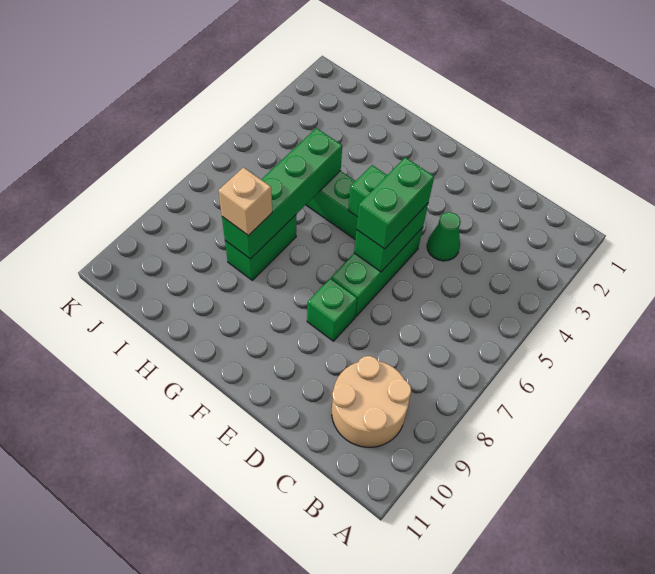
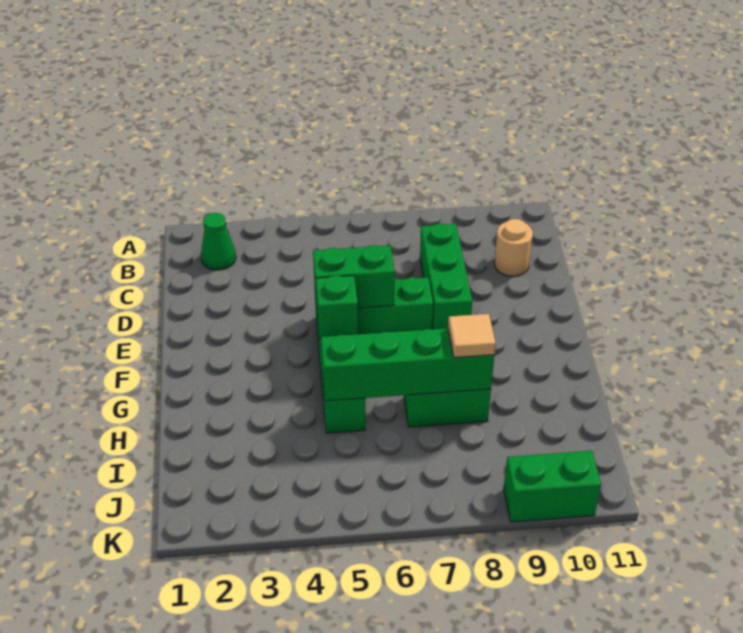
tan 2x2 round brick [332,356,411,447] -> tan 1x1 round brick [494,219,533,276]
green 1x1 cone [427,212,461,261] -> green 1x1 cone moved to [201,213,236,270]
green 1x2 brick [356,157,434,249] -> green 1x2 brick moved to [504,451,601,522]
green 1x1 brick [307,279,357,341] -> green 1x3 brick [420,223,472,329]
tan 1x1 brick [218,167,272,236] -> tan 1x1 tile [448,314,496,357]

